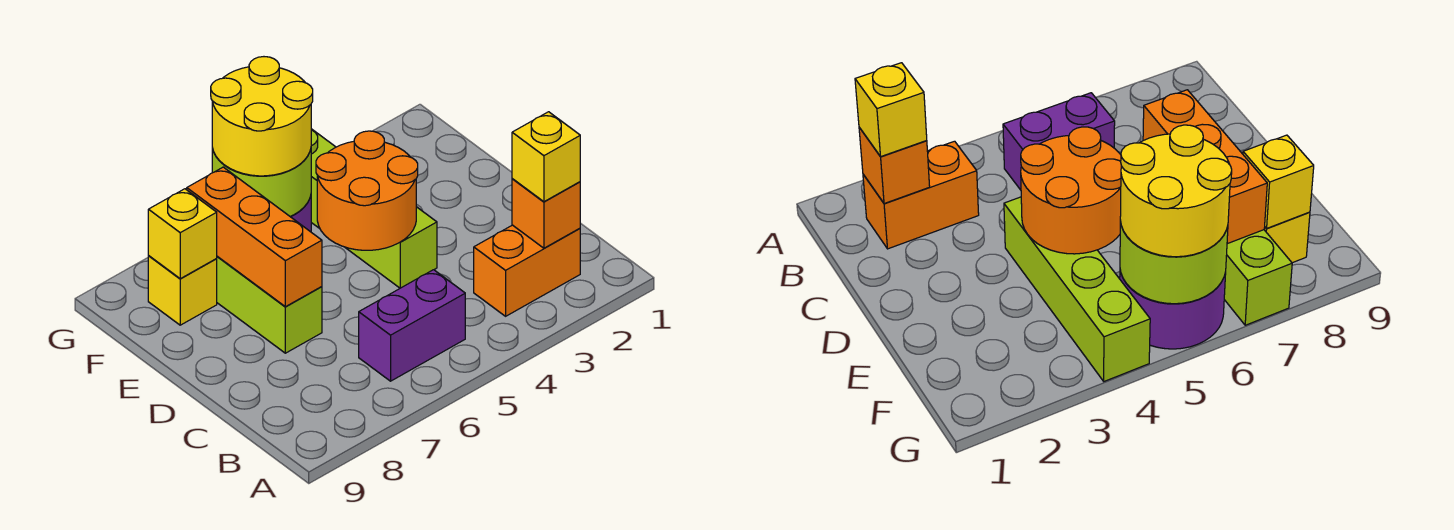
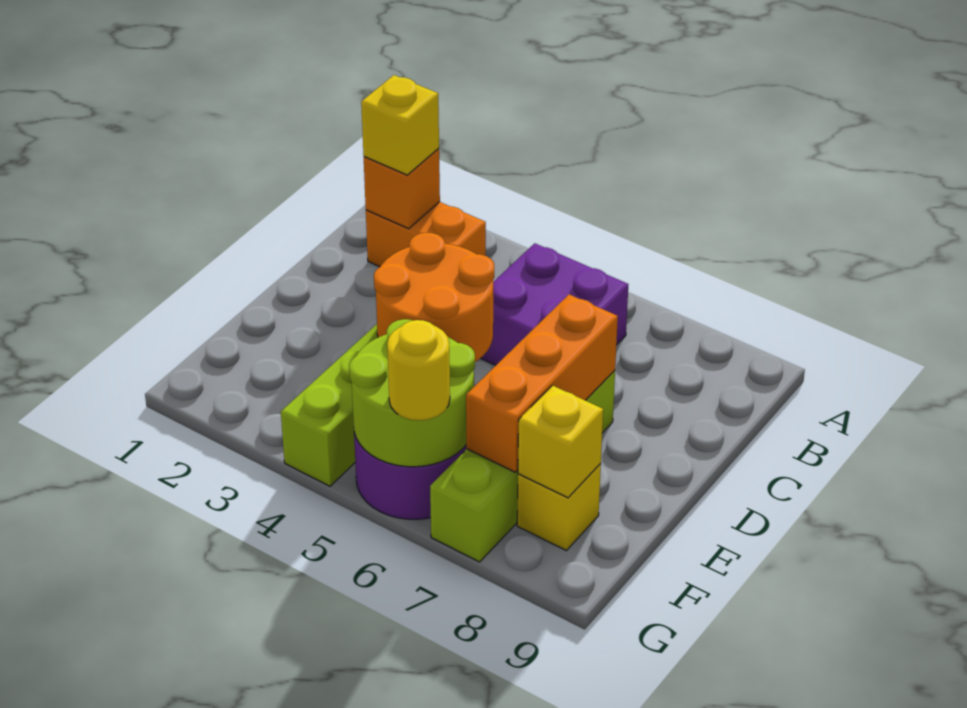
purple 1x2 brick [359,270,465,381] -> purple 2x2 brick [481,243,628,365]
yellow 2x2 round brick [211,57,313,176] -> yellow 1x1 round brick [387,320,450,421]

